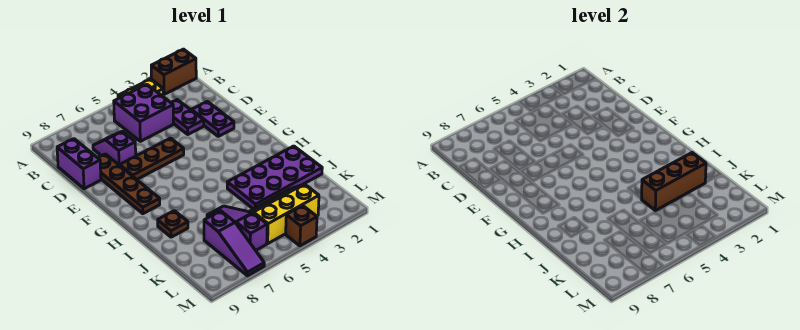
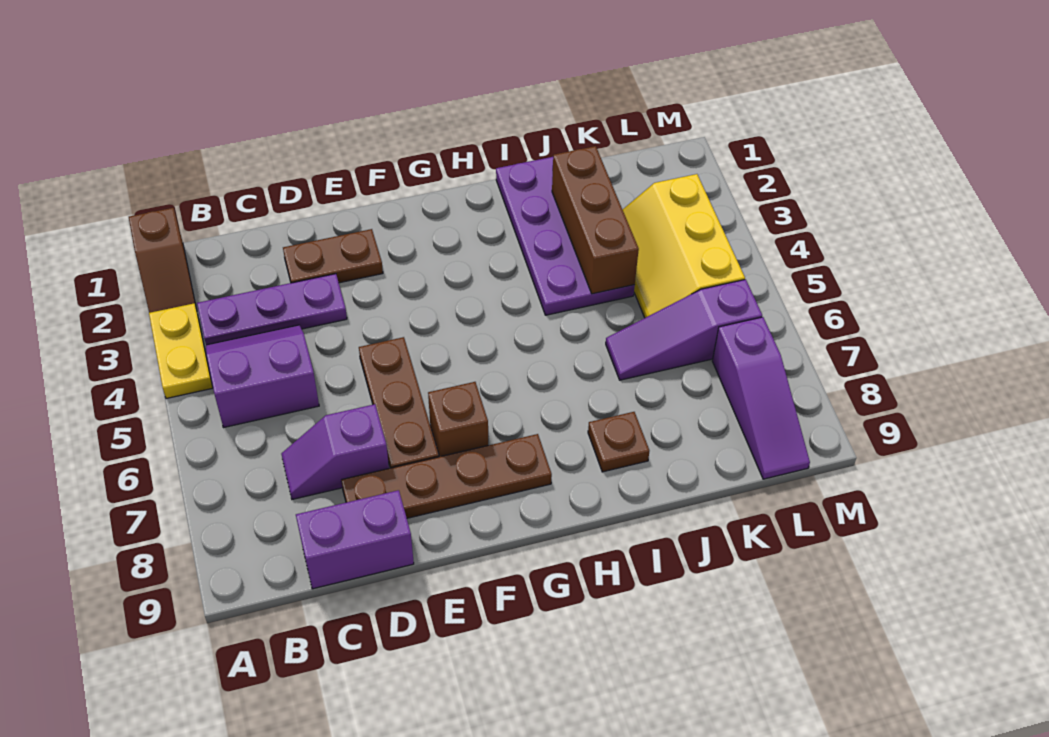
brown 1x2 brick [151,49,196,94] -> brown 1x2 slope [129,208,196,313]
purple 2x2 brick [114,84,173,141] -> purple 2x2 slope [206,325,319,428]
purple 1x2 plate [171,100,204,134] -> purple 1x3 plate [197,274,347,345]
purple 1x2 plate [192,101,234,136] -> brown 1x2 plate [283,229,383,283]
purple 1x3 slope [204,211,264,276] -> purple 1x3 slope turned to [712,317,810,479]
brown 1x1 brick [286,205,317,246] -> brown 1x1 brick moved to [428,382,488,457]

